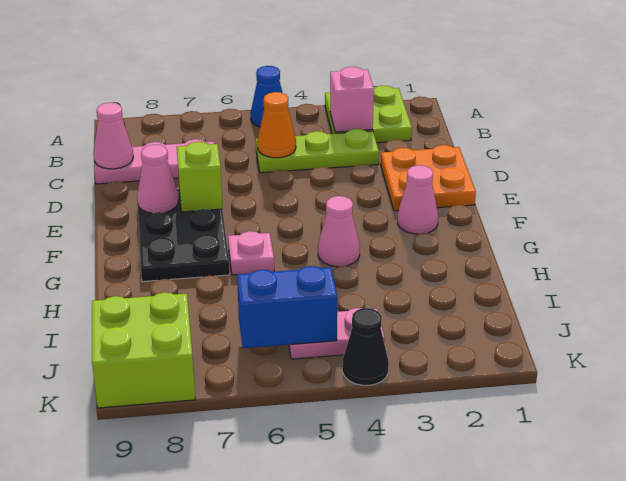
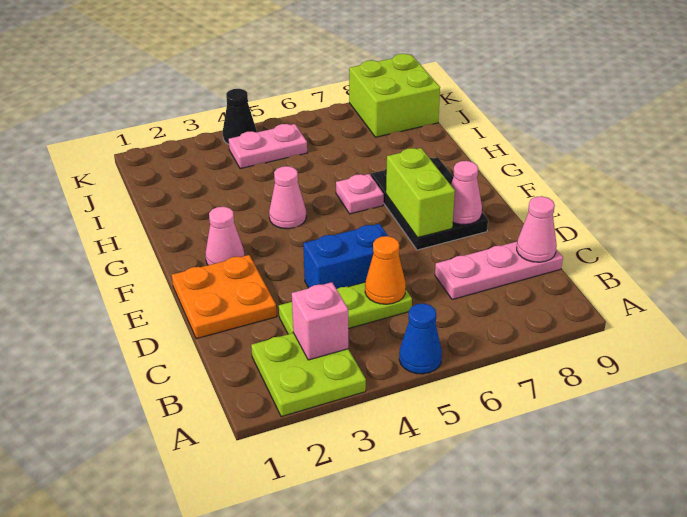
lime 1x1 brick [177,142,222,212] -> lime 1x2 brick [386,148,455,238]
blue 1x2 brick [237,266,337,348] -> blue 1x2 brick moved to [303,224,388,289]

